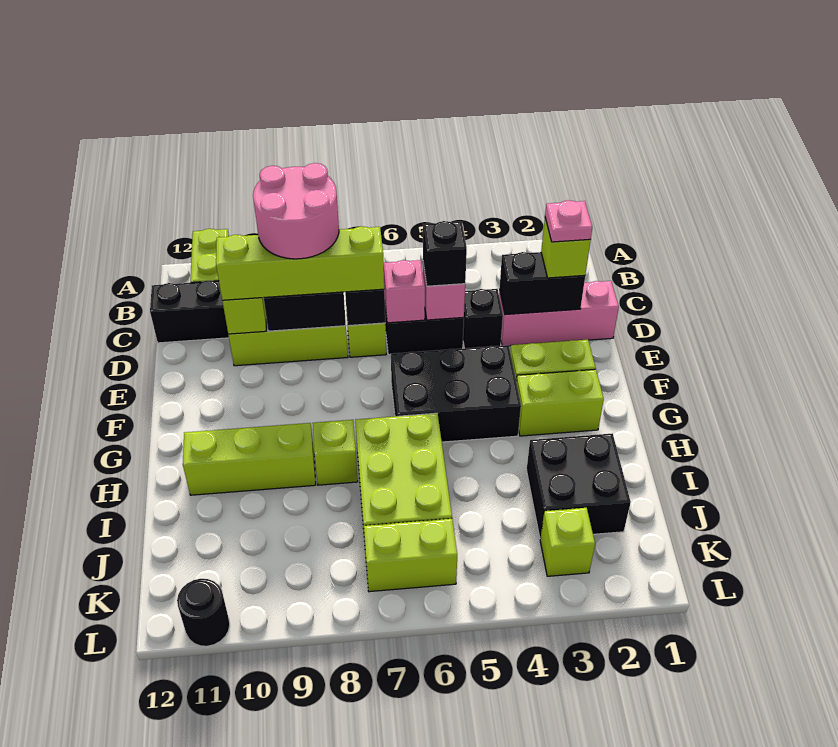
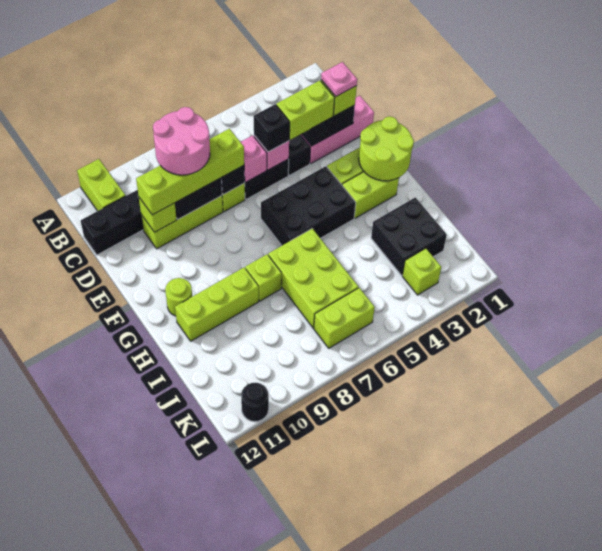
none -> lime 1x2 brick [276,81,335,140]
none -> lime 2x2 round brick [359,116,414,181]
none -> lime 1x1 round brick [165,278,192,316]

